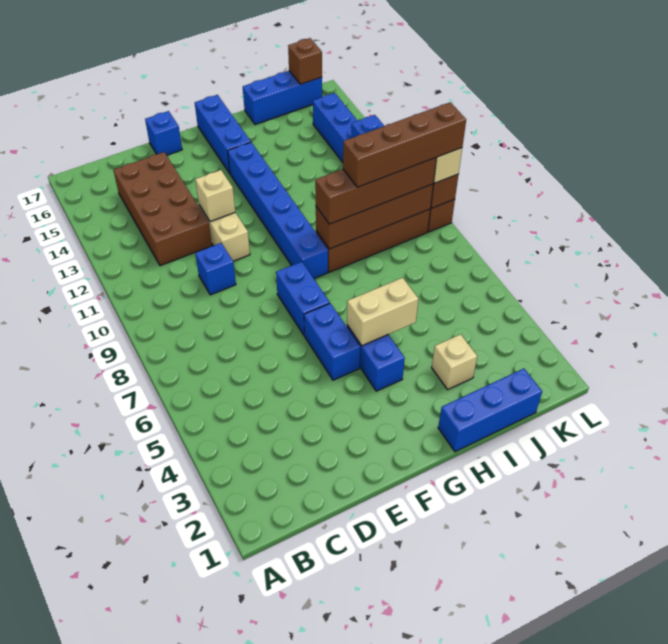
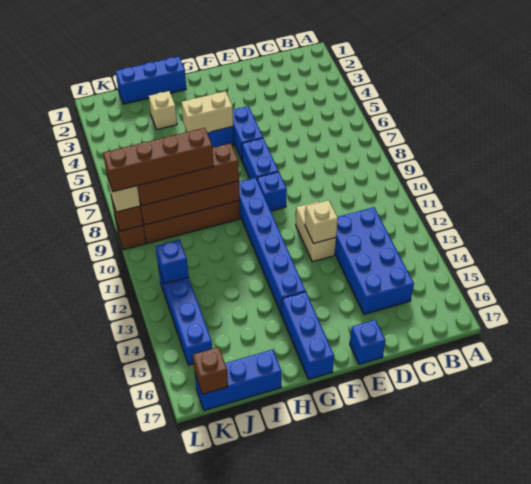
brown 2x4 brick [114,152,212,266] -> blue 2x4 brick [335,207,414,314]
blue 1x1 brick [195,243,236,295] -> blue 1x1 brick moved to [257,172,287,211]

